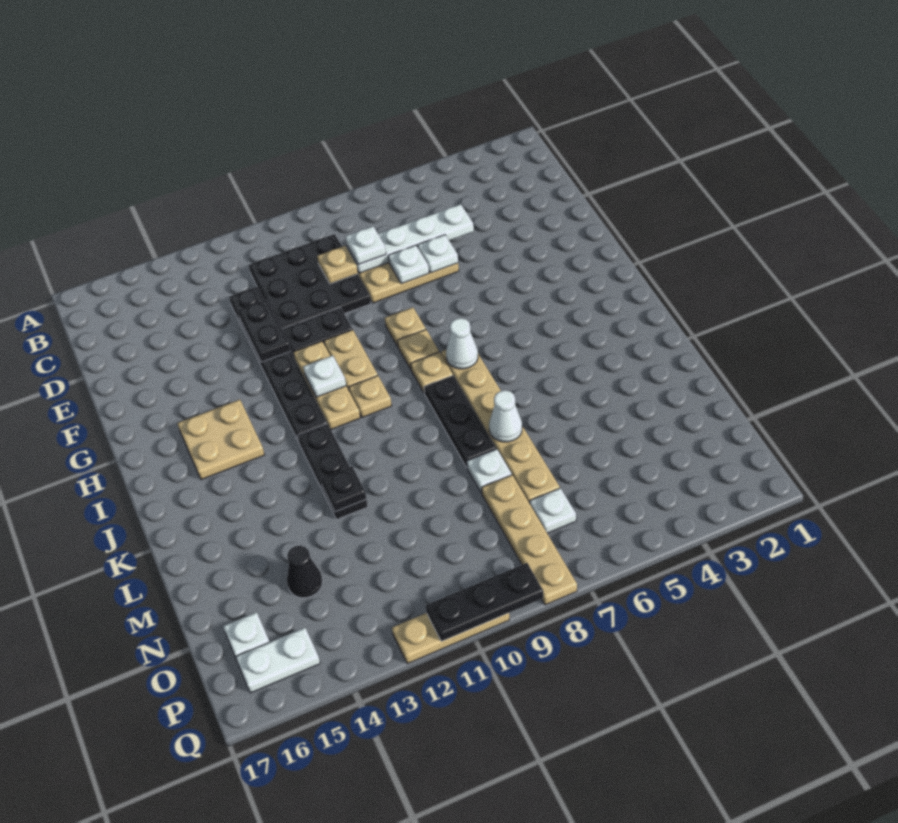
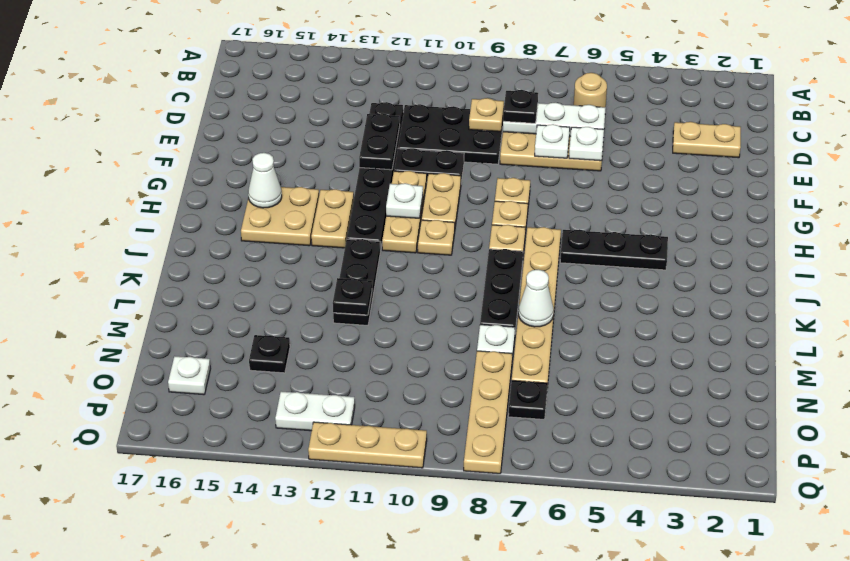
none -> tan 1x1 round brick [574,73,607,107]
black 3x3 plate [249,234,371,329] -> black 2x3 plate [398,104,503,164]
none -> tan 1x2 plate [673,122,741,158]
white 1x4 plate [347,204,474,273] -> white 1x3 plate [503,102,606,136]
white 1x1 plate [345,226,386,265] -> black 1x1 plate [503,90,538,123]
none -> tan 1x2 plate [311,189,354,248]
white 1x1 cone [446,318,478,369] -> white 1x1 cone moved to [248,153,282,208]
black 1x1 cone [287,546,323,598] -> black 1x1 plate [249,335,290,373]
white 1x1 plate [530,488,576,533] -> black 1x1 plate [508,381,548,419]
white 1x2 plate [236,628,320,693] -> white 1x2 plate moved to [275,391,355,431]
black 1x3 plate [426,563,543,641] -> black 1x3 plate moved to [560,229,668,270]

